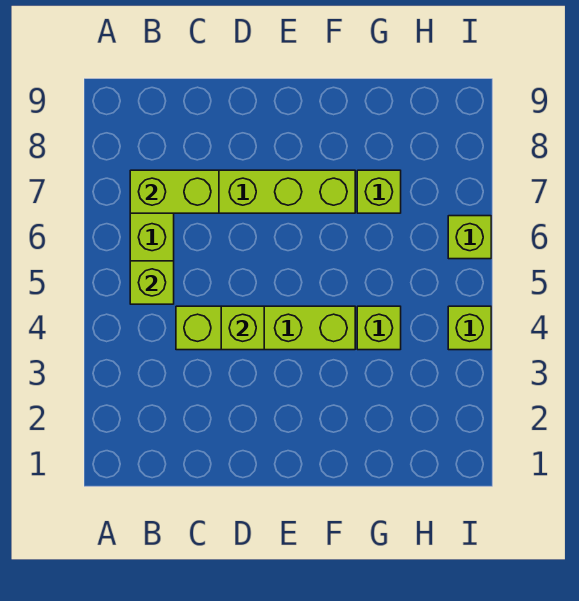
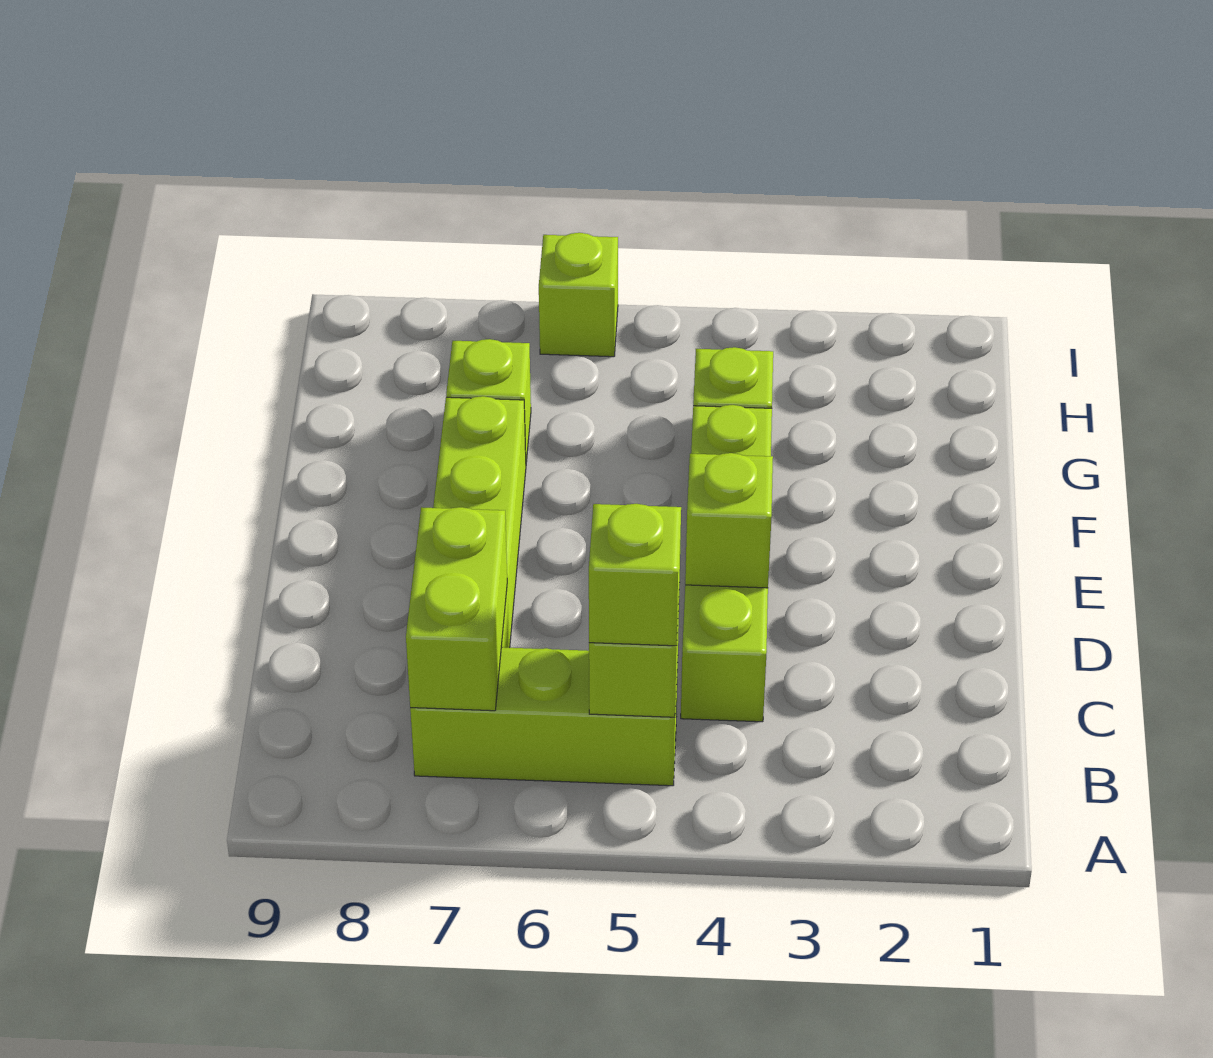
lime 1x1 brick [448,306,491,350] -> lime 1x1 brick moved to [589,504,681,646]

